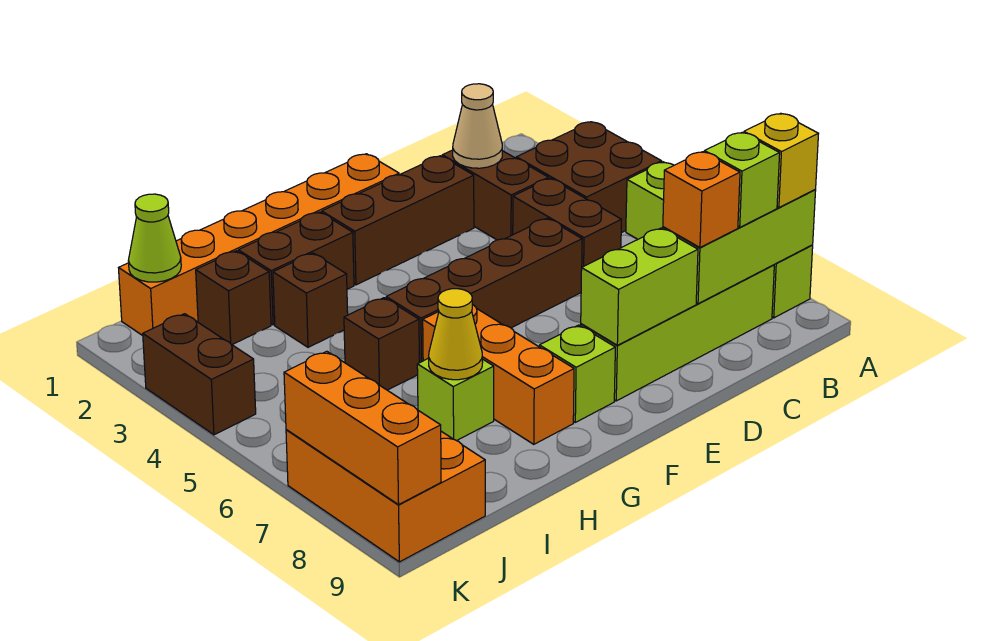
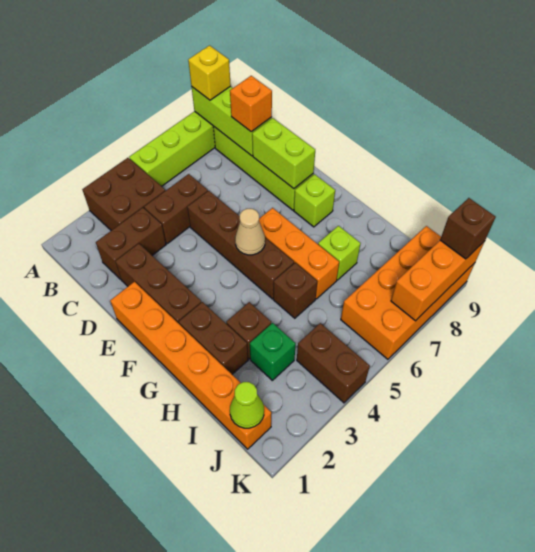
lime 1x1 brick [704,132,780,227] -> none
tan 1x1 cone [453,84,502,168] -> tan 1x1 cone moved to [235,209,265,255]
orange 1x3 brick [423,304,574,444] -> orange 1x3 brick turned to [259,208,339,299]
yellow 1x1 cone [429,289,483,380] -> none
brown 1x1 brick [196,251,271,345] -> brown 1x1 brick moved to [440,198,496,259]
none -> green 1x1 brick [250,323,296,380]
orange 2x3 brick [286,430,485,562] -> orange 2x4 brick [341,226,475,359]
brown 1x2 brick [143,314,256,435] -> brown 1x2 brick turned to [297,323,370,403]

